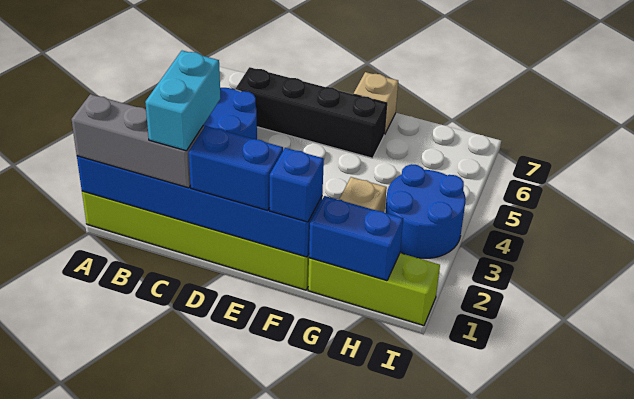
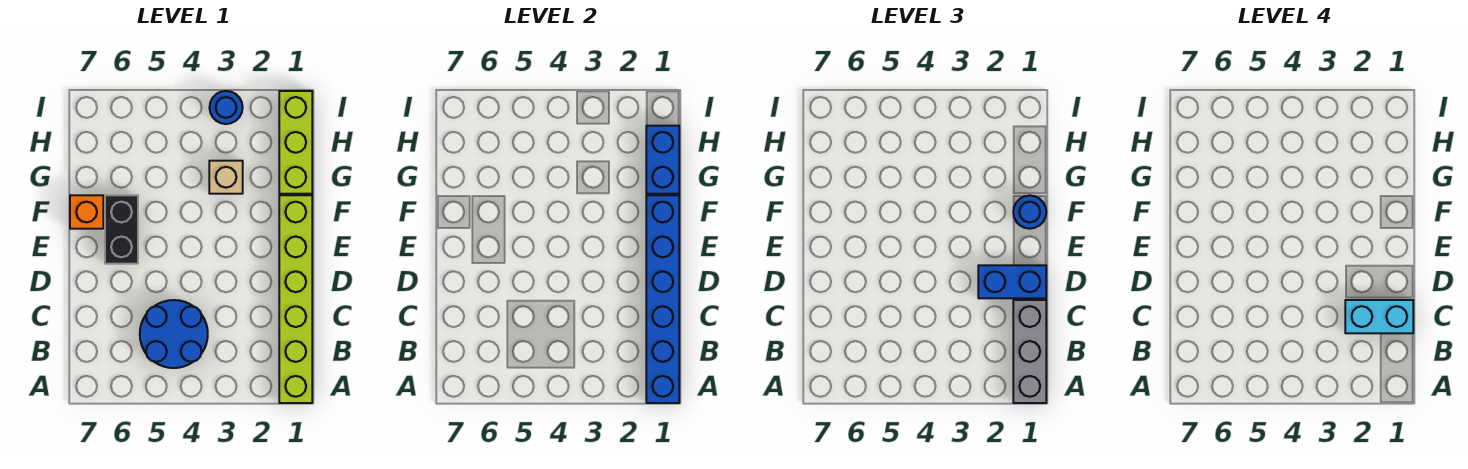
black 1x4 brick [236,67,387,158] -> black 1x2 brick [105,195,138,264]
blue 1x2 brick [189,126,283,210] -> blue 1x2 brick turned to [978,265,1046,298]
blue 1x1 brick [270,148,324,222] -> blue 1x1 round brick [1013,196,1046,229]
tan 1x1 brick [354,72,398,134] -> orange 1x1 brick [70,195,103,229]
blue 2x2 round brick [385,164,466,258] -> blue 1x1 round brick [210,91,243,124]

